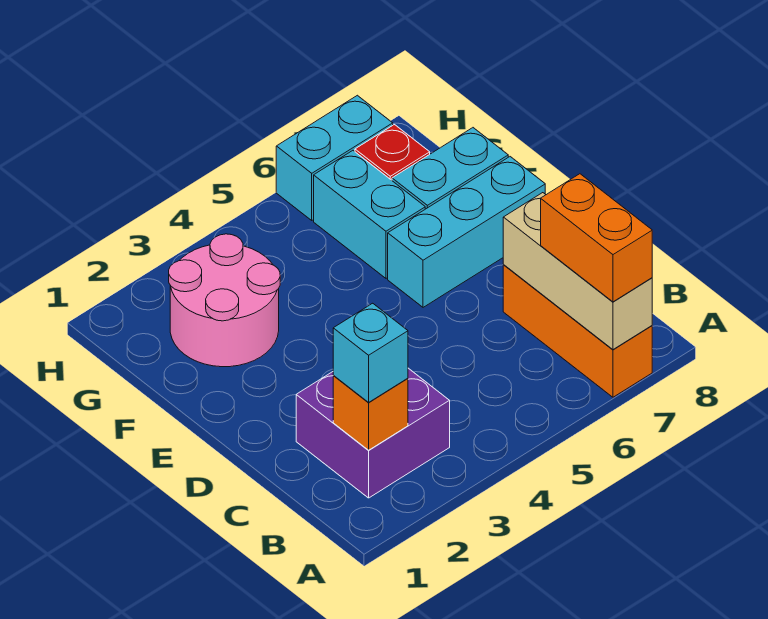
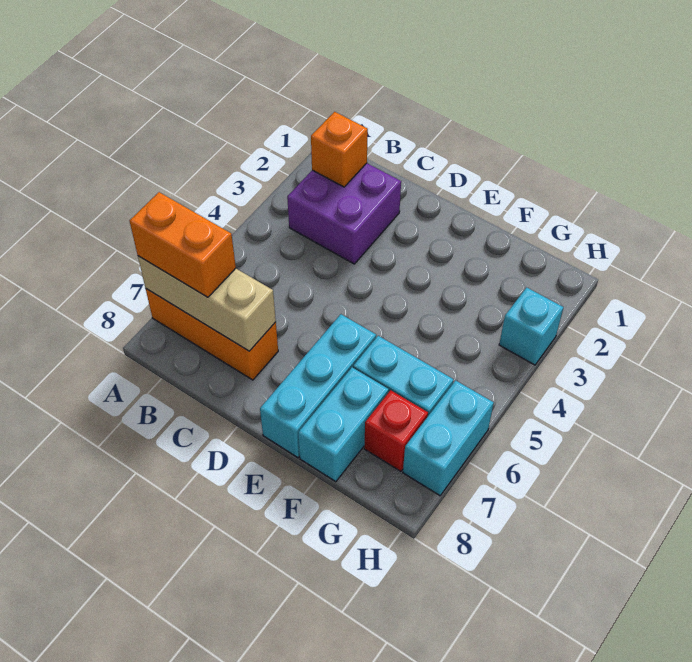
cyan 1x1 brick [333,303,408,402] -> cyan 1x1 brick moved to [499,287,563,365]
pink 2x2 round brick [169,234,280,367] -> none

